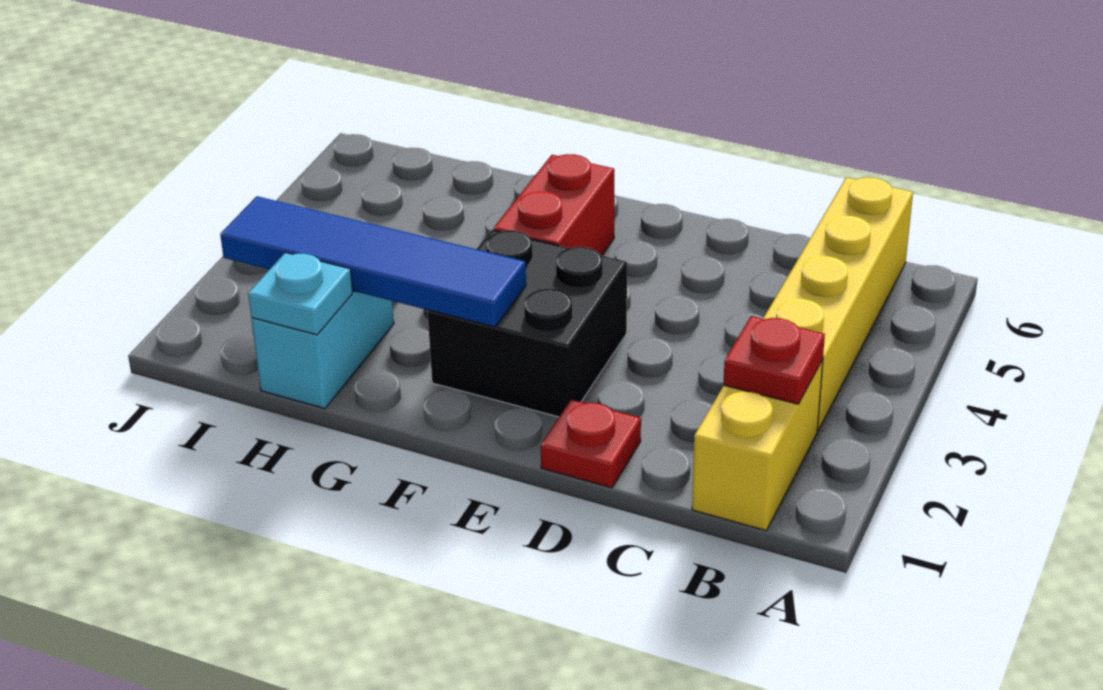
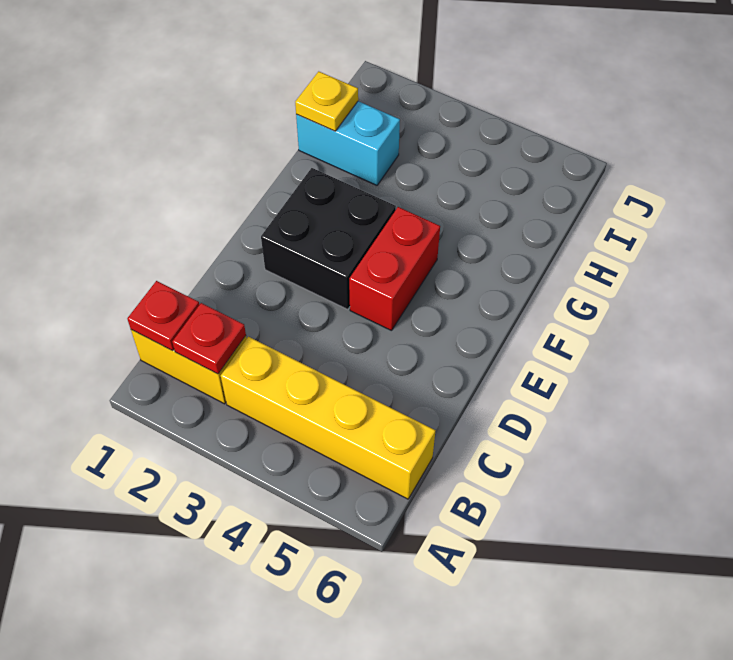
red 1x1 plate [540,400,641,488] -> red 1x1 plate moved to [127,281,199,351]
blue 1x4 tile [220,196,526,327] -> none
red 1x2 brick [494,154,614,256] -> red 1x2 brick turned to [349,207,440,331]
cyan 1x1 plate [248,253,353,335] -> yellow 1x1 plate [295,72,358,131]

